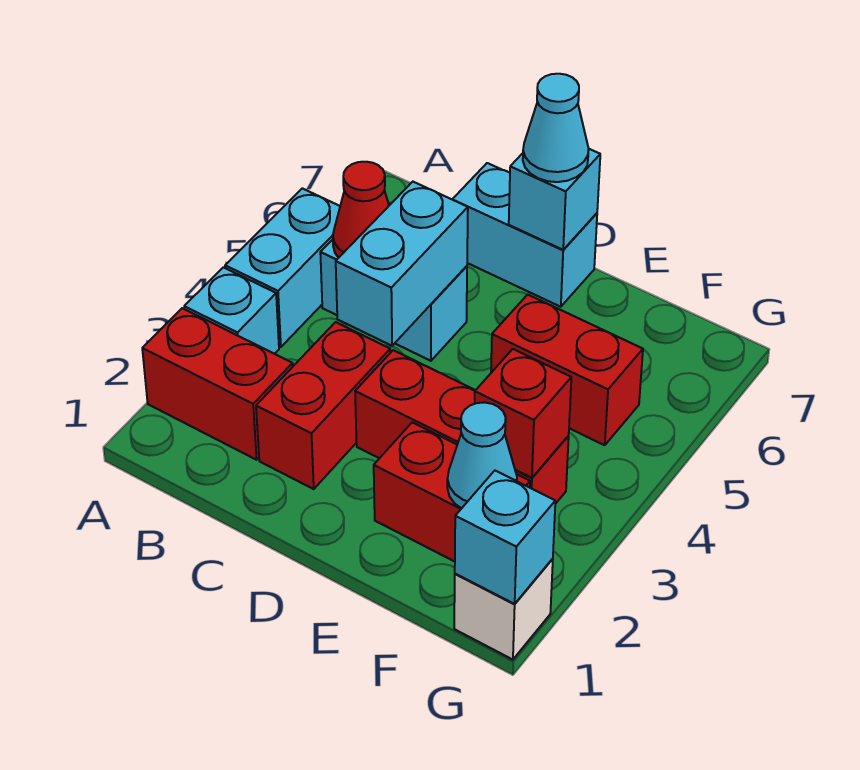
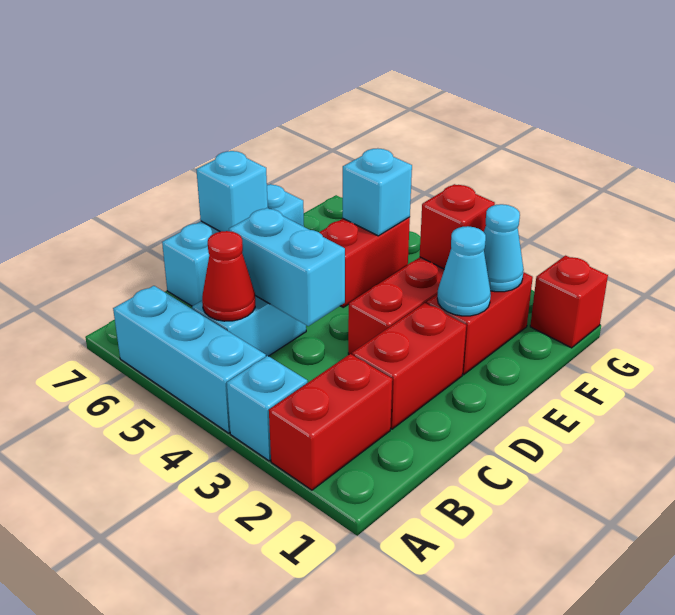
cyan 1x2 brick [225,188,340,347] -> cyan 1x3 brick [113,286,266,433]
red 1x2 brick [256,322,390,489] -> red 1x2 brick turned to [352,303,466,429]
cyan 1x2 brick [452,163,597,307] -> cyan 1x3 brick [162,184,304,306]
cyan 1x1 cone [523,74,589,182] -> cyan 1x1 cone moved to [437,226,491,316]
white 1x1 brick [454,559,553,660] -> red 1x1 brick [530,256,608,348]
cyan 1x1 brick [455,471,555,604] -> cyan 1x1 brick moved to [343,148,412,236]

